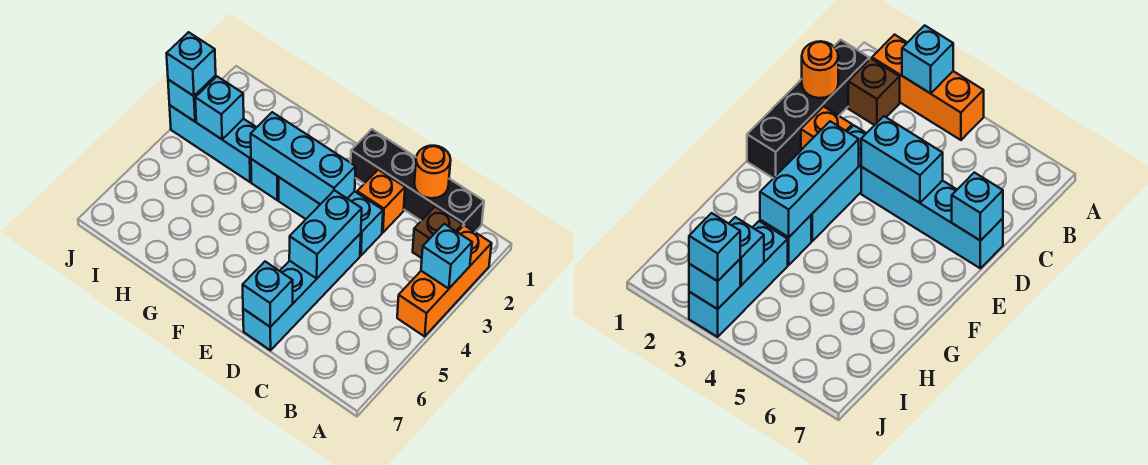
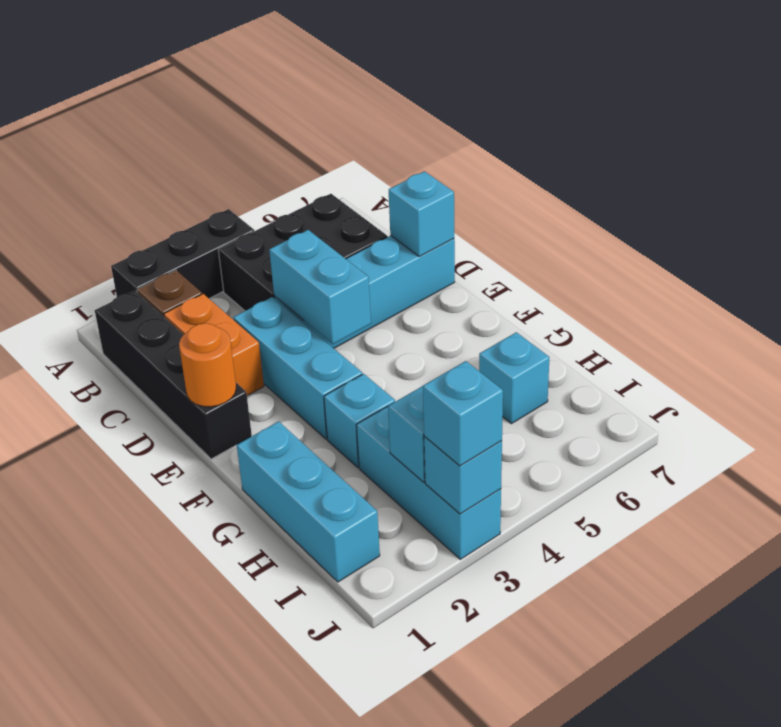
orange 1x3 brick [397,225,492,336] -> black 1x3 brick [111,209,254,298]
cyan 1x1 brick [421,224,472,289] -> cyan 1x1 brick moved to [479,332,549,424]
none -> black 2x3 brick [218,194,387,311]
orange 1x1 round brick [414,146,451,198] -> orange 1x1 round brick moved to [179,323,236,407]
orange 1x1 brick [357,170,405,233] -> orange 1x2 brick [164,294,264,396]
cyan 1x2 brick [289,190,362,278] -> cyan 1x2 brick turned to [269,230,371,344]
cyan 1x3 brick [251,112,356,204] -> cyan 1x3 brick moved to [237,421,380,582]

